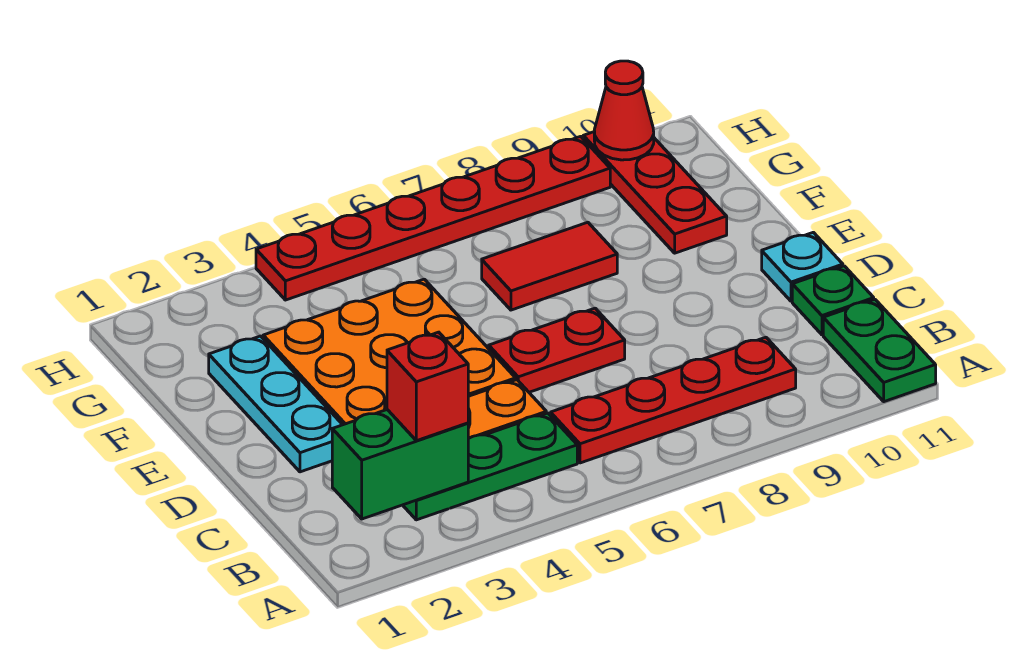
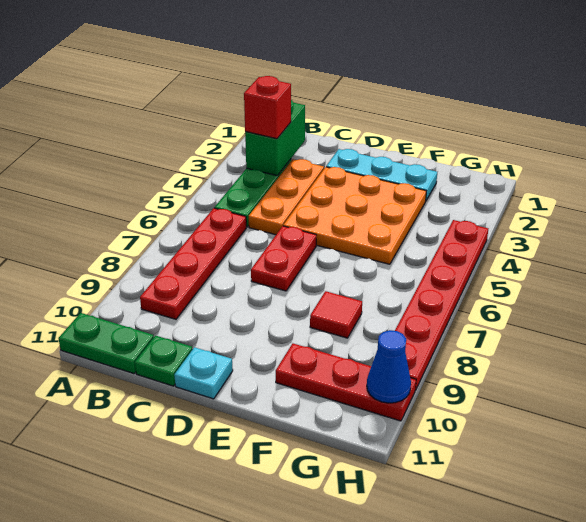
red 1x2 tile [482,222,617,310] -> red 1x1 tile [310,291,362,338]
red 1x1 cone [594,61,654,160] -> blue 1x1 cone [367,330,411,403]

